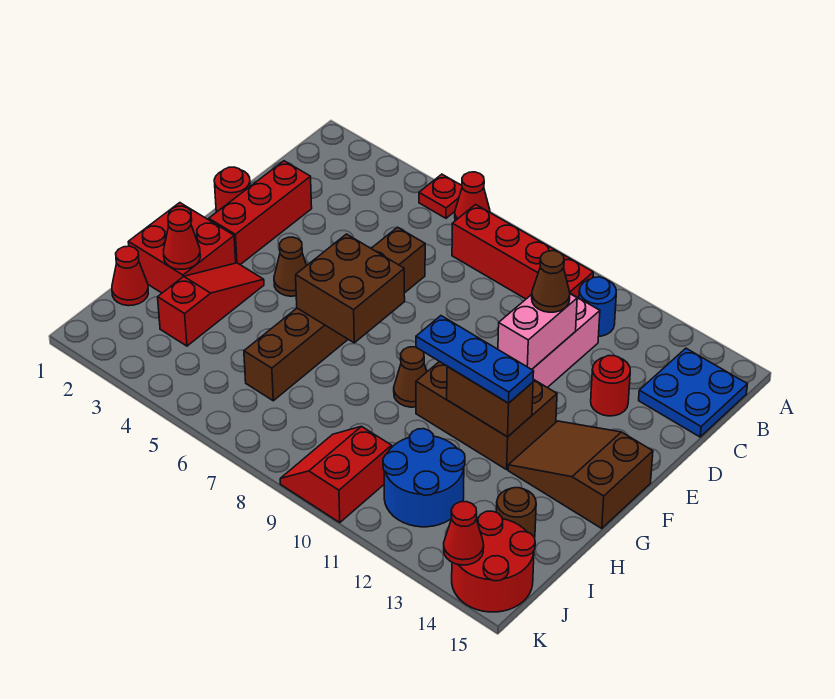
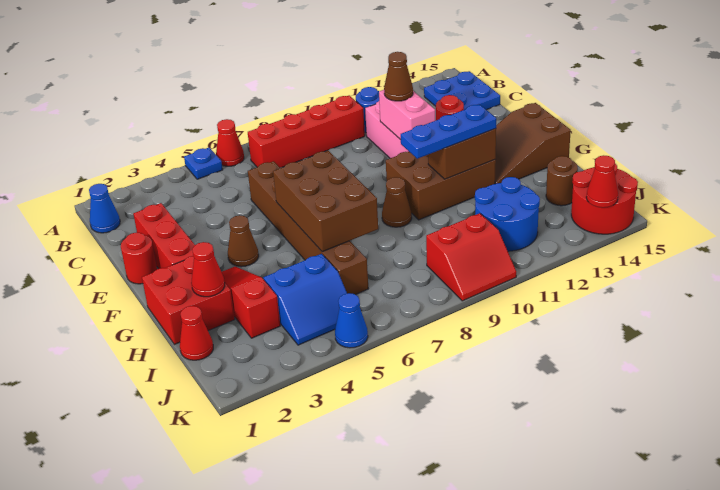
red 1x1 plate [419,174,462,218] -> blue 1x1 plate [184,148,223,179]
none -> blue 1x1 cone [89,184,120,233]
brown 2x2 brick [296,234,405,343] -> brown 2x3 brick [273,151,378,252]
none -> blue 2x2 slope [263,254,347,345]
red 2x2 slope [280,426,392,522] -> red 2x2 slope turned to [426,213,516,301]
none -> blue 1x1 cone [335,293,368,348]

